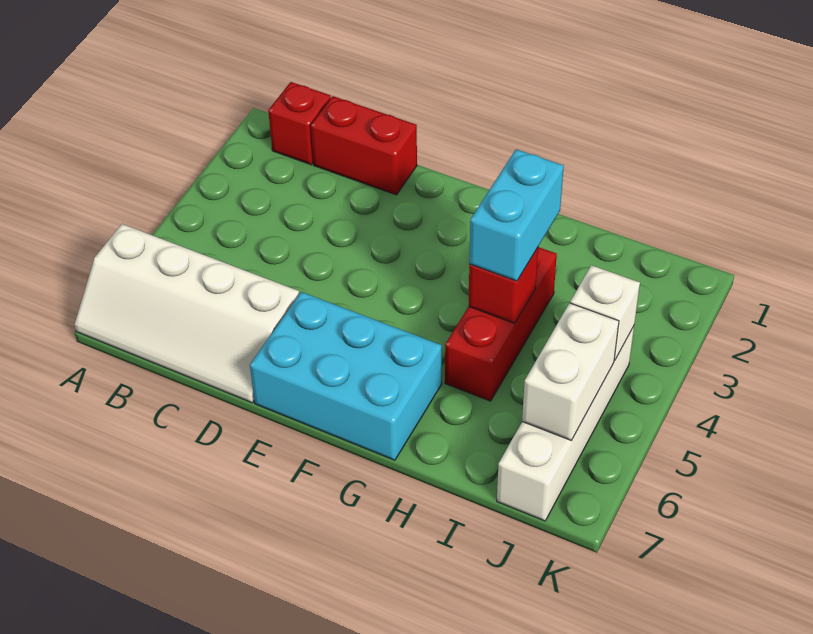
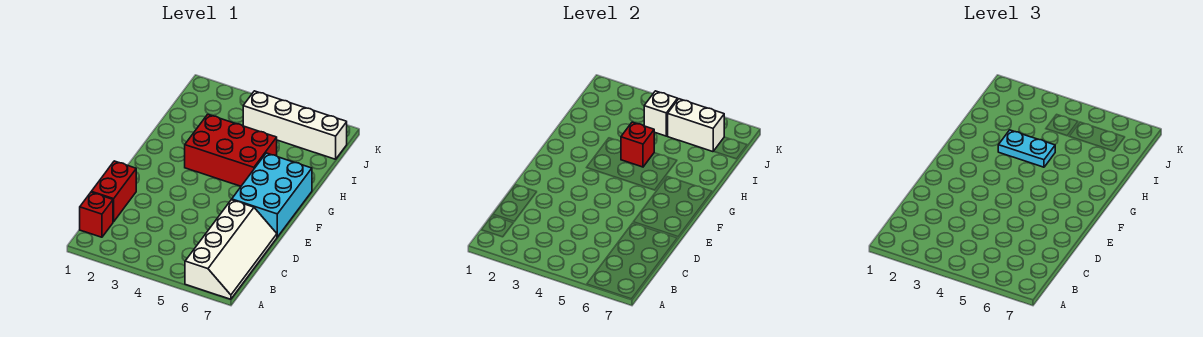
red 1x3 brick [445,247,557,401] -> red 2x3 brick [185,114,277,186]
cyan 1x2 brick [469,149,564,281] -> cyan 1x2 plate [998,130,1055,167]

